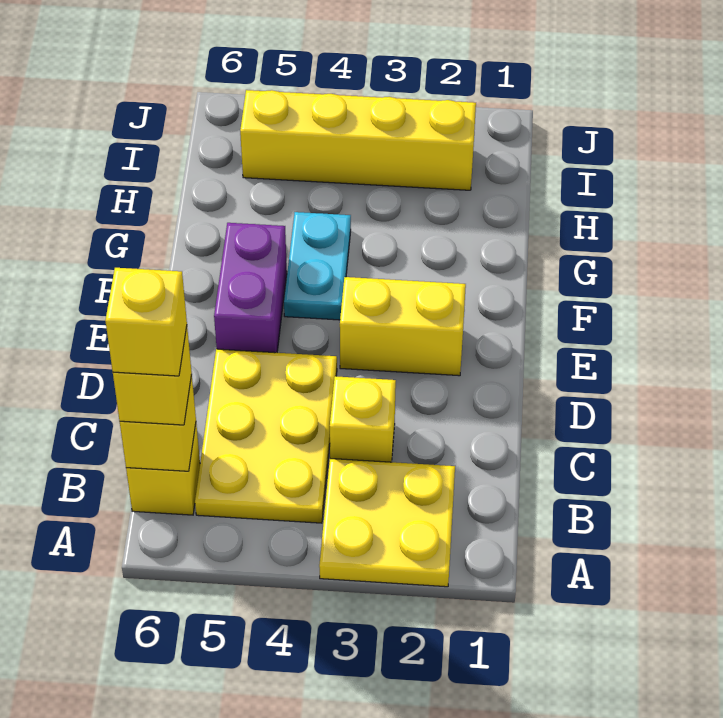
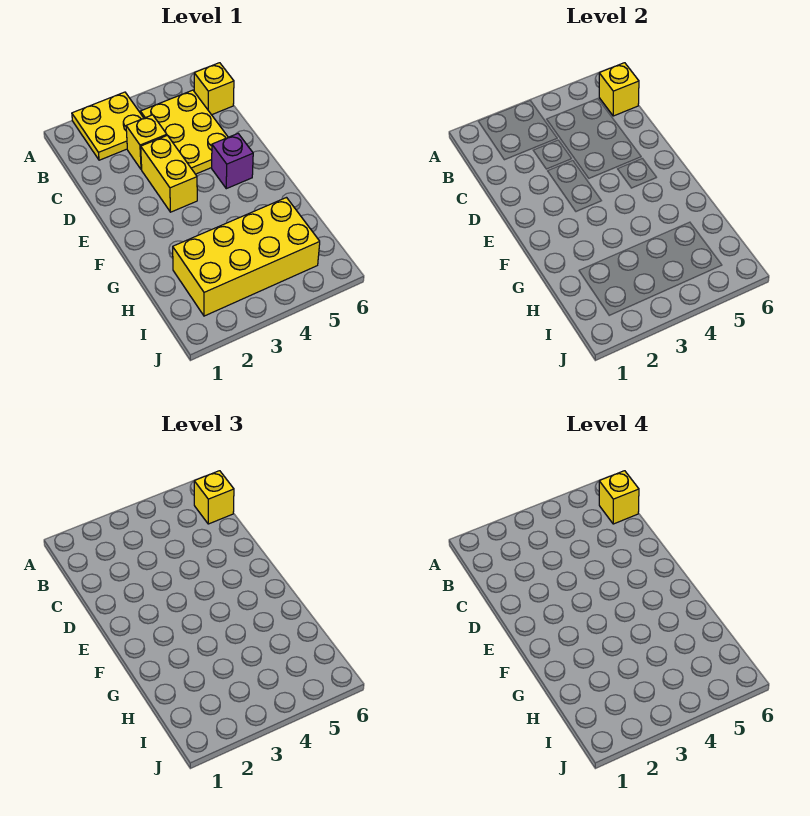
yellow 1x2 brick [340,277,466,376] -> yellow 1x2 brick turned to [141,135,197,212]
purple 1x2 brick [214,223,287,353] -> purple 1x1 brick [212,134,253,189]
cyan 1x2 plate [284,212,351,320] -> none
yellow 1x4 brick [240,90,476,190] -> yellow 2x4 brick [173,198,320,316]

